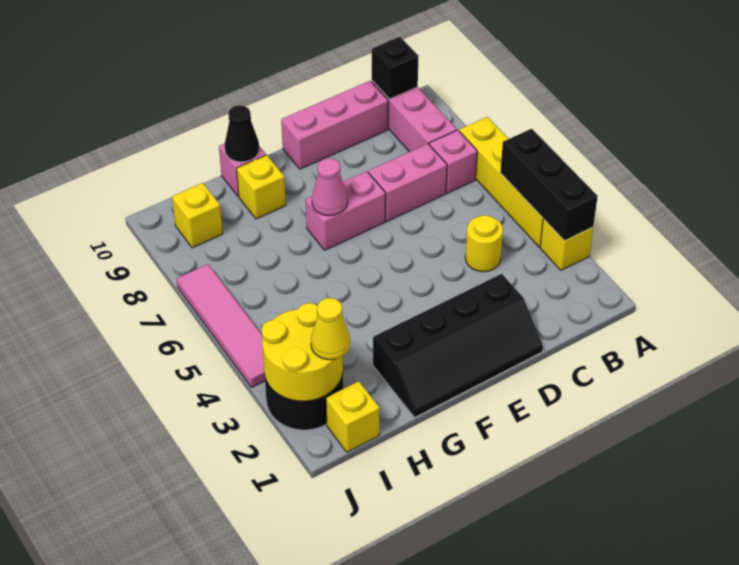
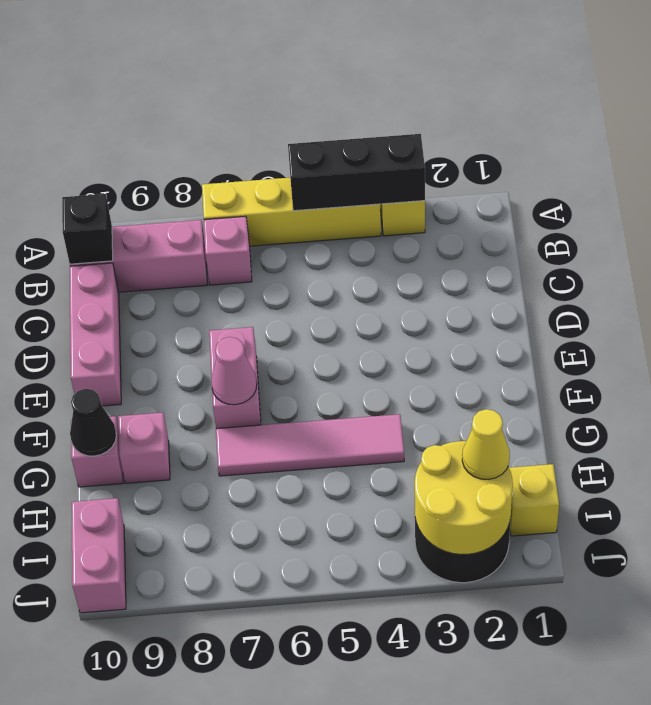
yellow 1x1 round brick [465,215,503,272] -> none
pink 1x2 brick [368,144,447,221] -> pink 1x2 brick moved to [72,498,126,613]
black 2x4 slope [373,274,543,417] -> none
yellow 1x1 brick [237,155,286,219] -> pink 1x1 brick [118,413,170,483]
yellow 1x1 brick [172,183,223,248] -> none
pink 1x4 tile [177,264,265,388] -> pink 1x4 tile moved to [216,414,404,476]

